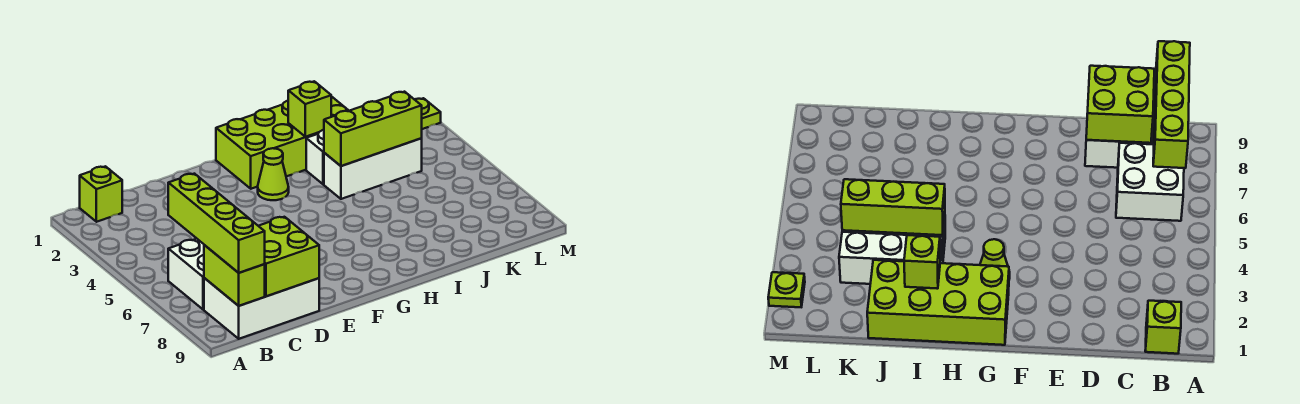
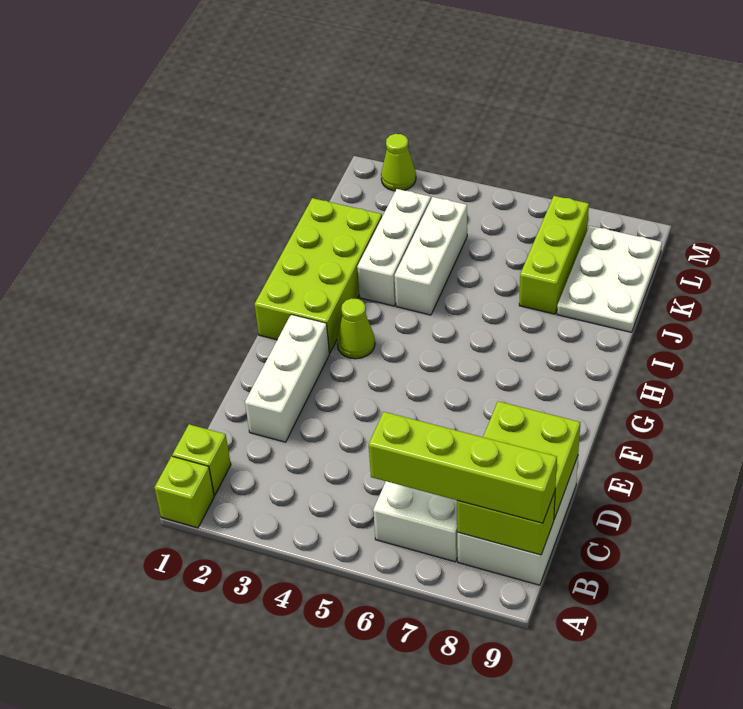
none -> white 1x3 brick [245,314,329,442]
lime 1x1 brick [288,81,331,137] -> lime 1x1 brick moved to [154,456,214,528]
lime 1x3 brick [324,92,422,166] -> lime 1x3 brick moved to [519,196,589,314]
none -> white 2x3 plate [557,226,662,332]
lime 1x1 plate [414,98,441,129] -> lime 1x1 cone [381,134,416,191]

